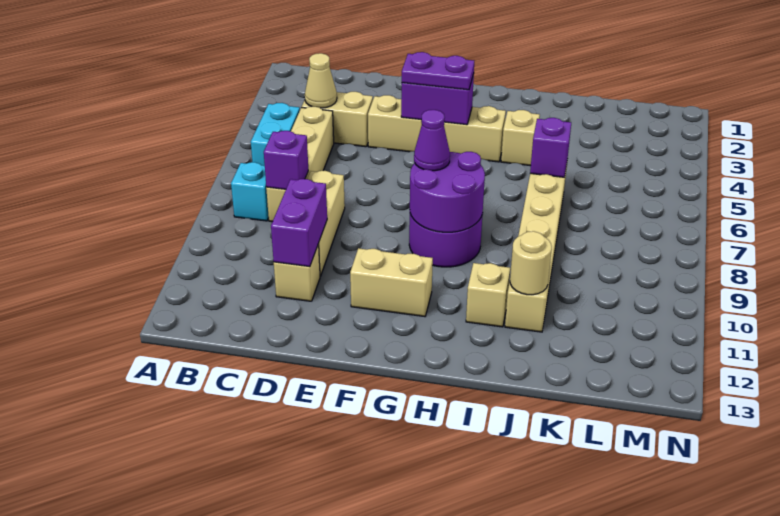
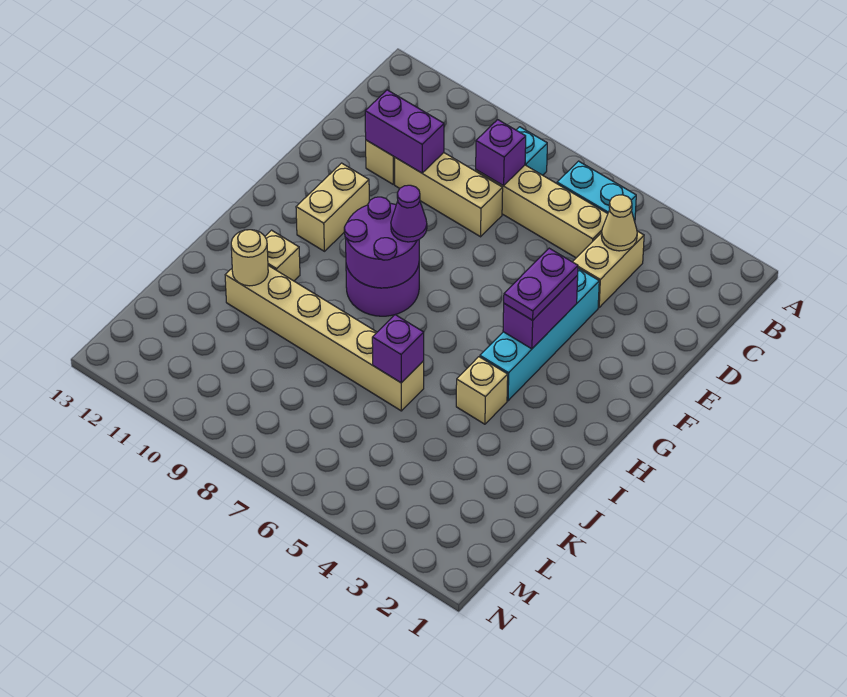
tan 1x4 brick [368,95,506,162] -> cyan 1x4 brick [480,268,599,401]

